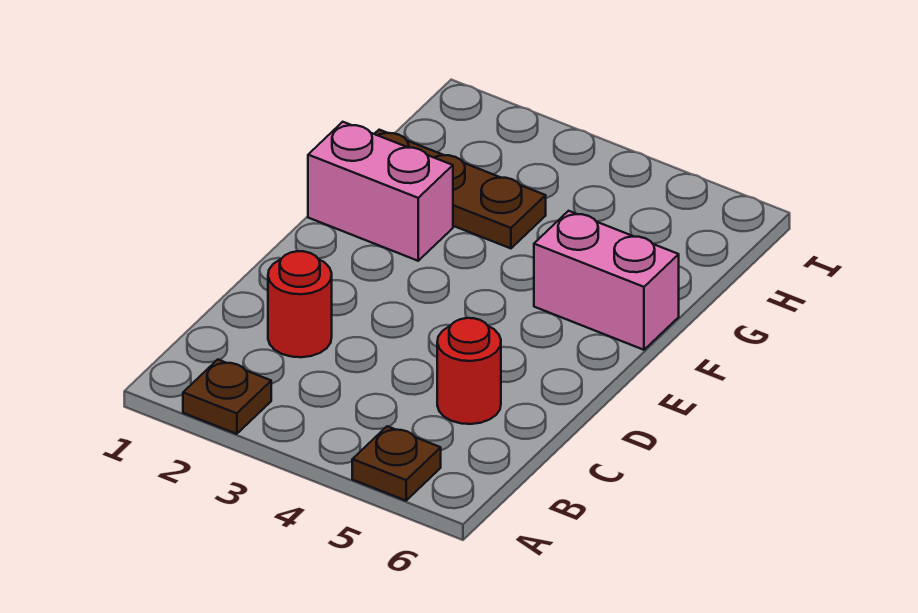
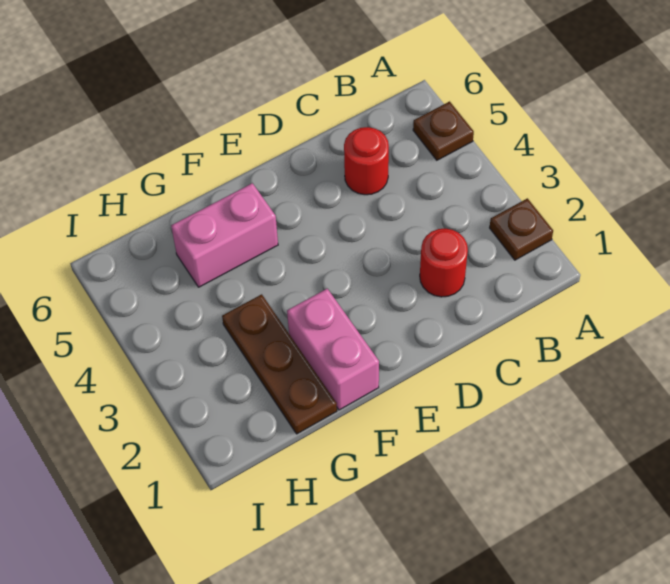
pink 1x2 brick [534,211,679,350] -> pink 1x2 brick turned to [171,183,278,287]

